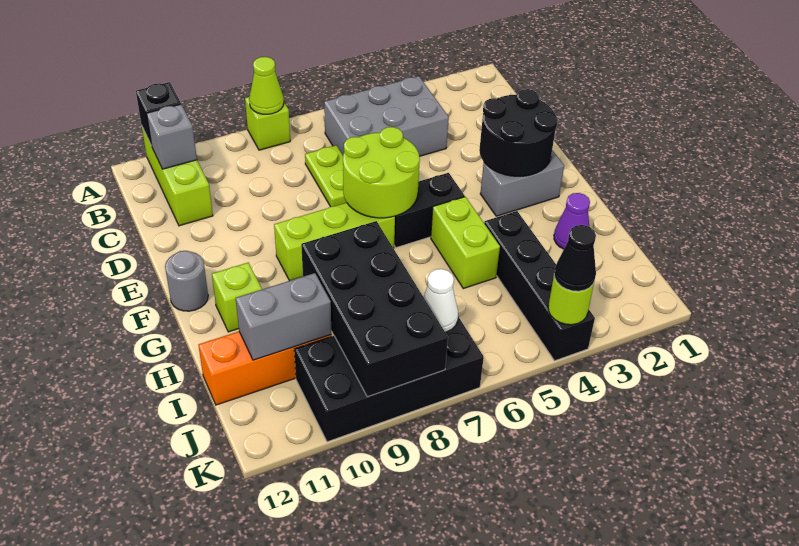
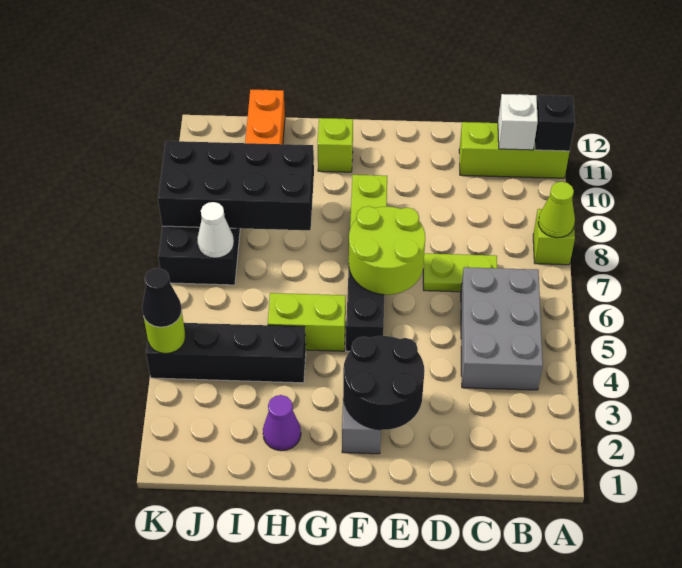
grey 1x1 brick [147,104,197,169] -> white 1x1 brick [498,94,538,150]
grey 1x1 round brick [165,251,208,311] -> none
grey 1x2 brick [236,273,331,360] -> none

